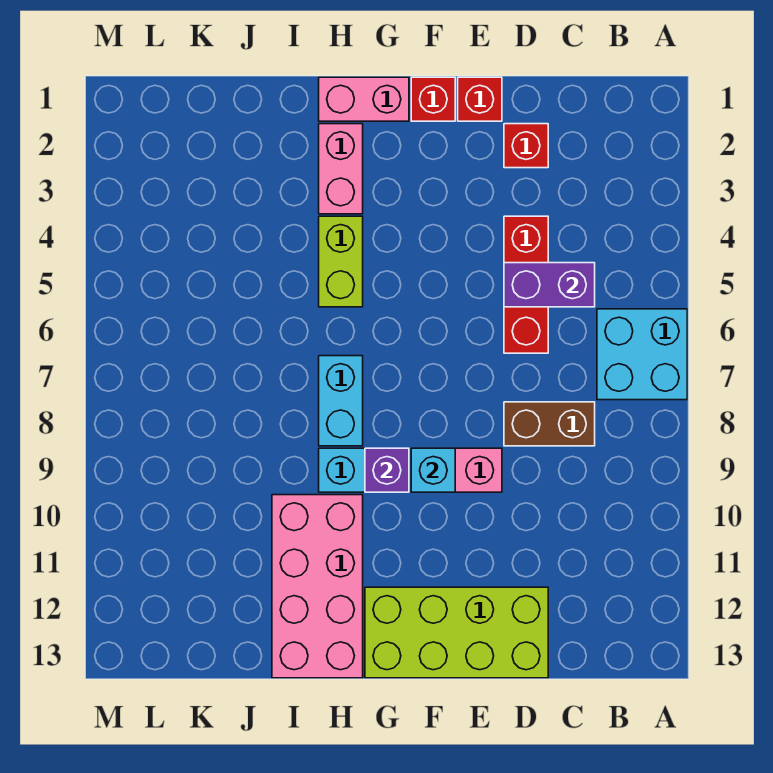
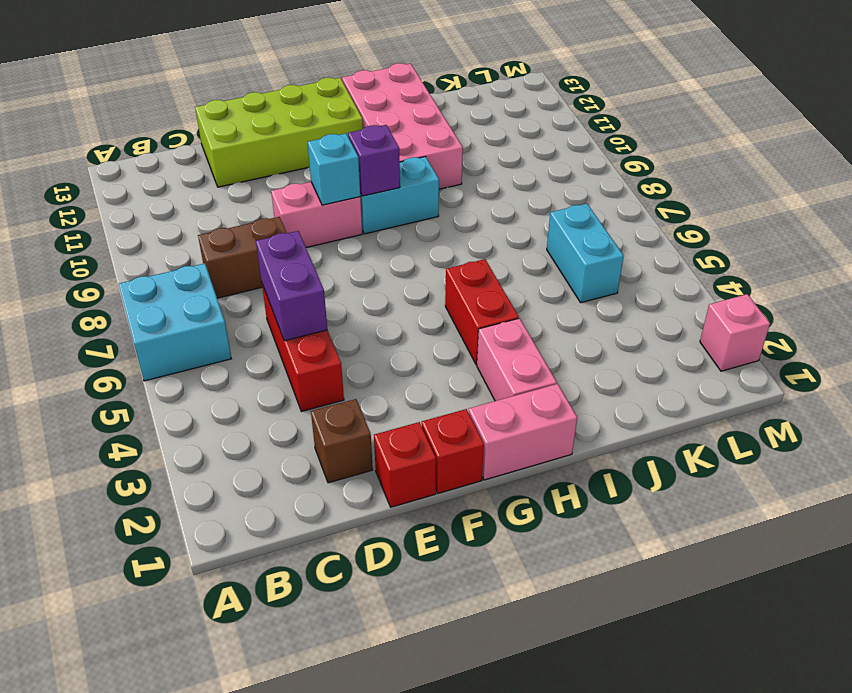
purple 1x2 brick [504,263,595,307] -> purple 1x2 brick turned to [256,231,327,341]
red 1x1 brick [504,124,548,168] -> brown 1x1 brick [311,399,373,483]
lime 1x2 brick [319,216,363,307] -> red 1x2 brick [445,259,519,365]
cyan 1x2 brick [319,356,363,446] -> cyan 1x2 brick moved to [547,204,624,303]
none -> pink 1x1 brick [700,294,770,371]

